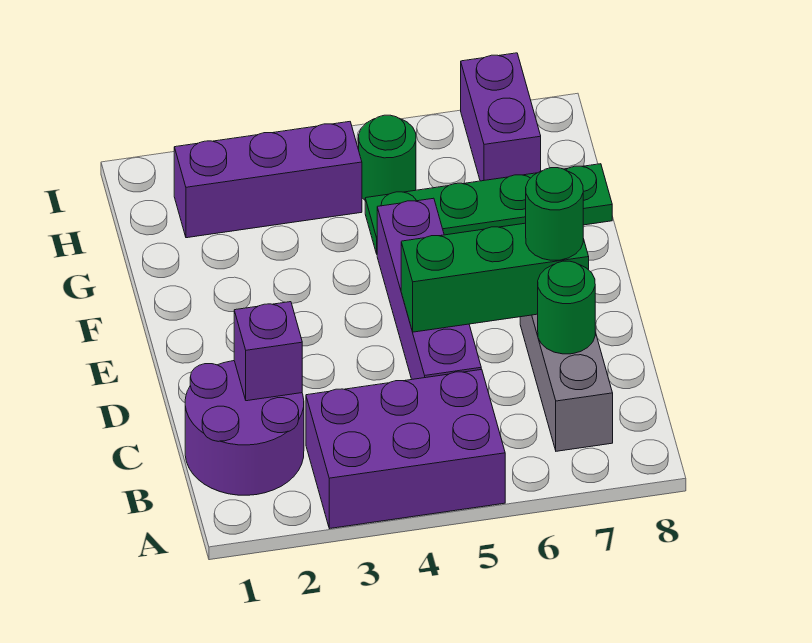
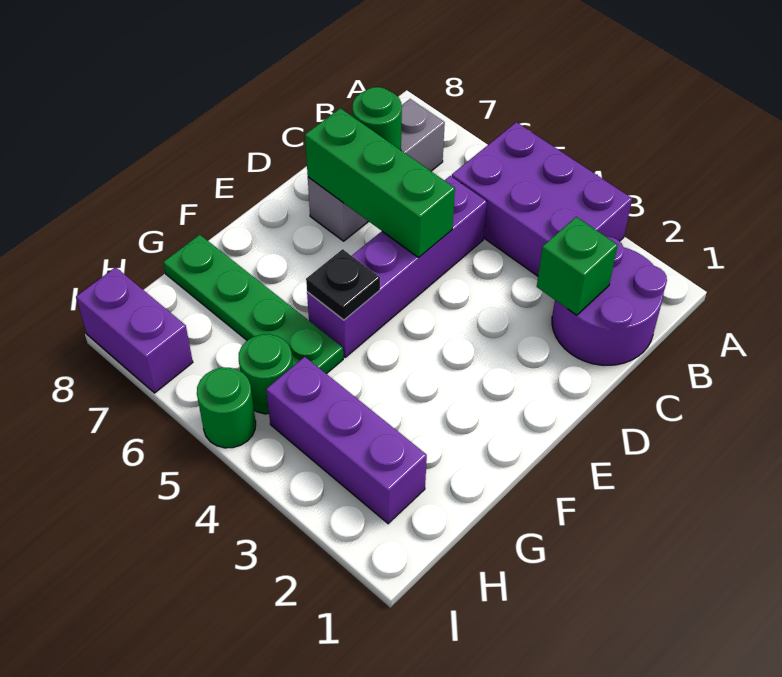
purple 1x1 brick [234,302,302,401] -> green 1x1 brick [537,217,618,315]
green 1x1 round brick [526,168,583,260] -> green 1x1 round brick moved to [197,368,256,448]
none -> black 1x1 plate [306,249,380,320]
purple 1x2 brick [461,53,541,181] -> purple 1x2 brick turned to [76,267,193,393]

